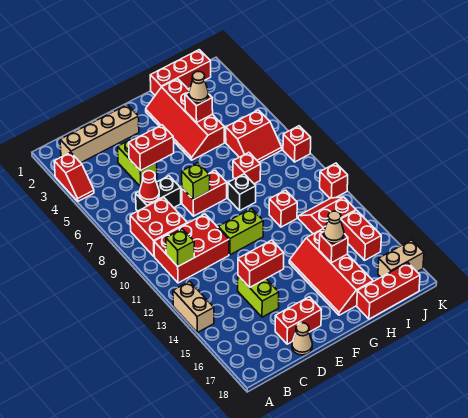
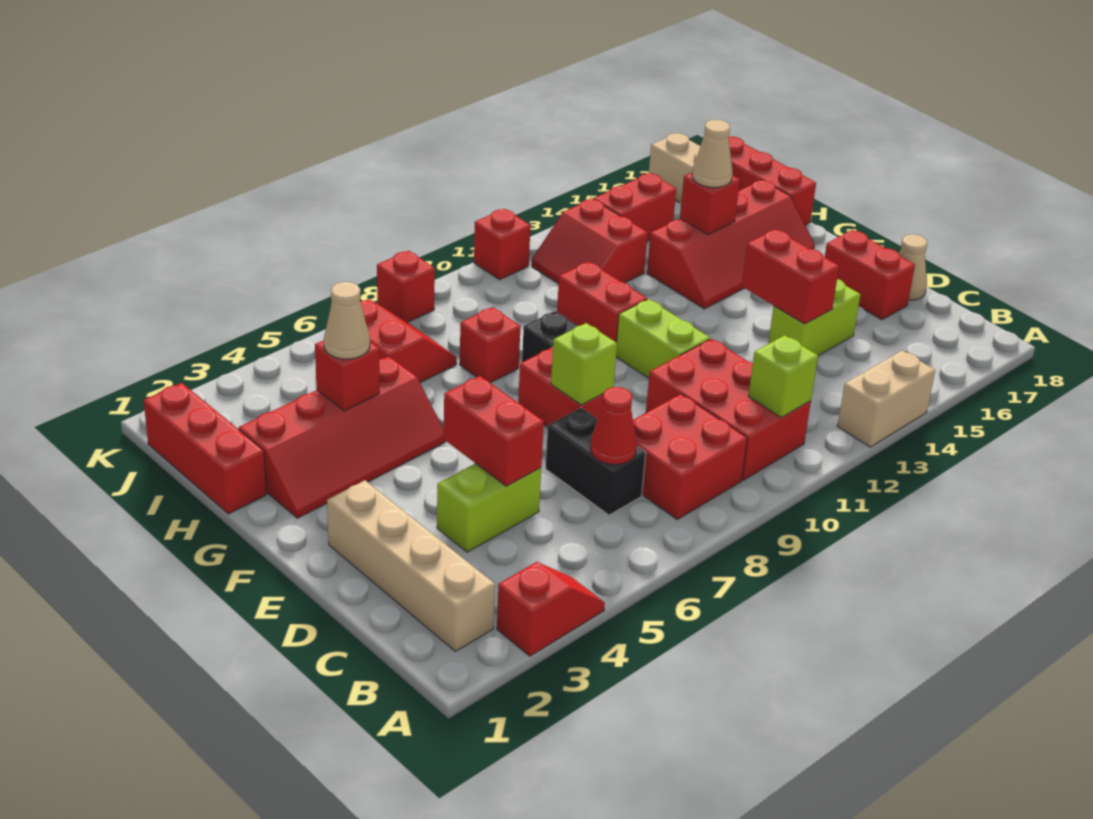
red 1x1 brick [269,190,297,227] -> red 1x2 brick [557,262,647,343]

